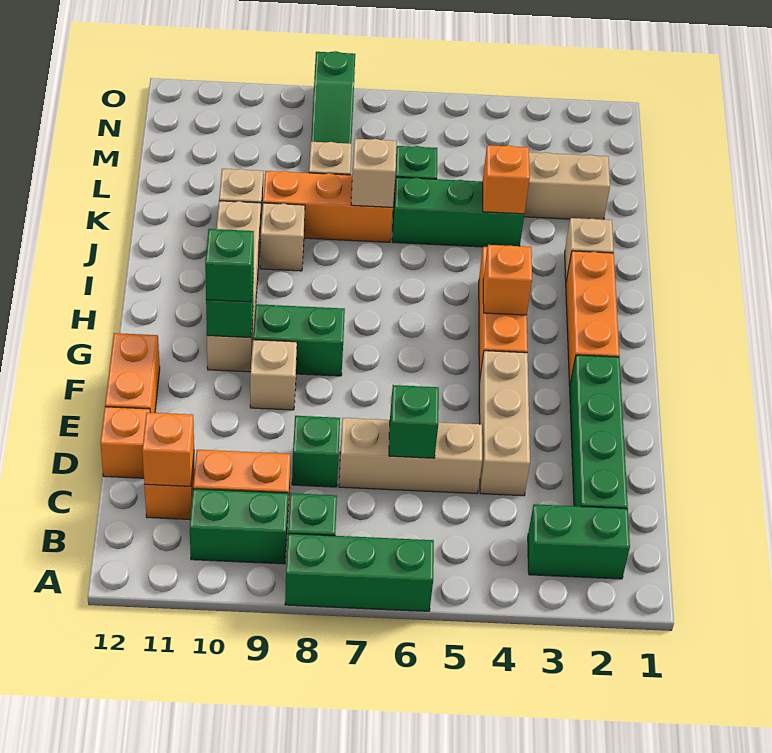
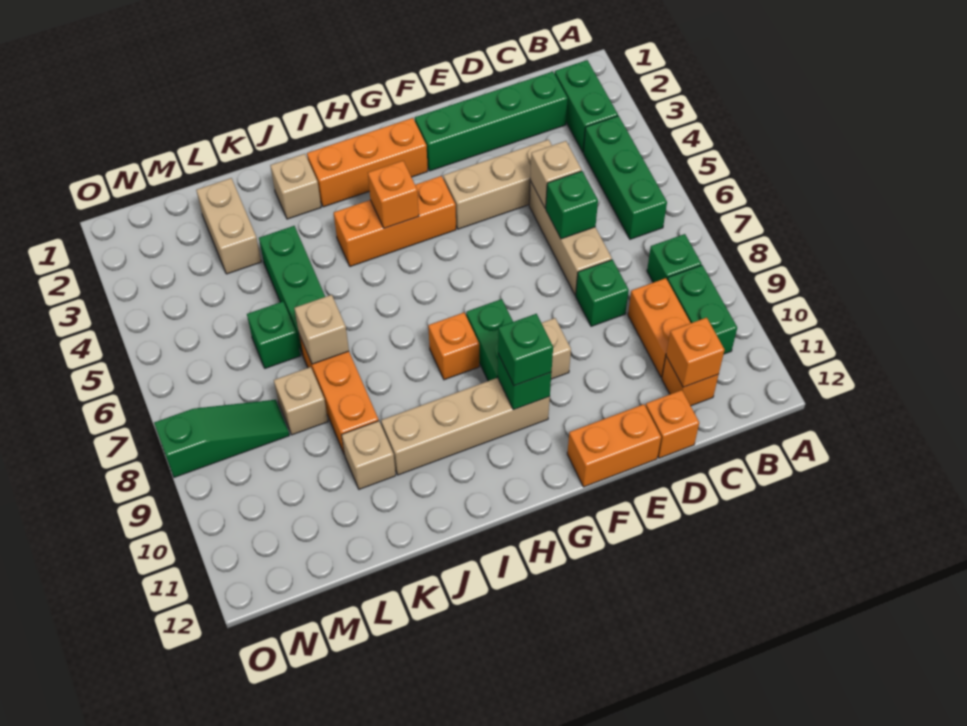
green 1x3 brick [285,534,434,611] -> green 1x3 brick moved to [583,116,667,239]
tan 1x1 brick [260,203,305,271] -> tan 1x1 brick moved to [530,141,582,208]
orange 1x1 brick [483,145,530,214] -> orange 1x1 brick moved to [428,312,479,380]

